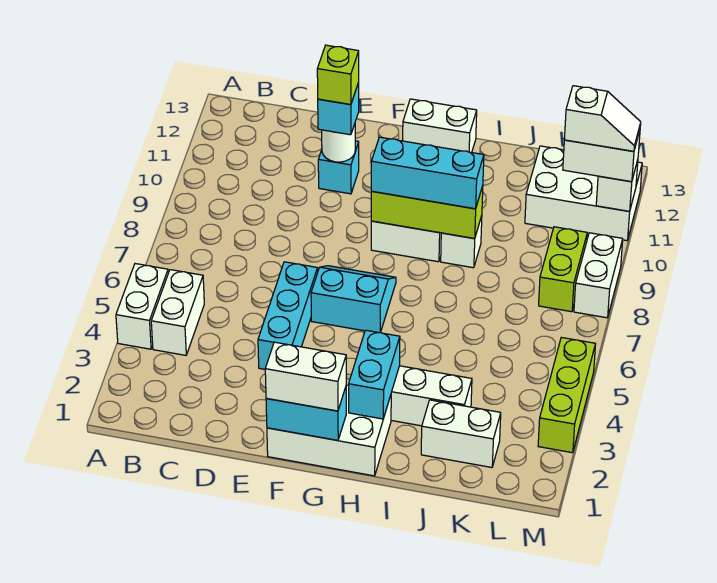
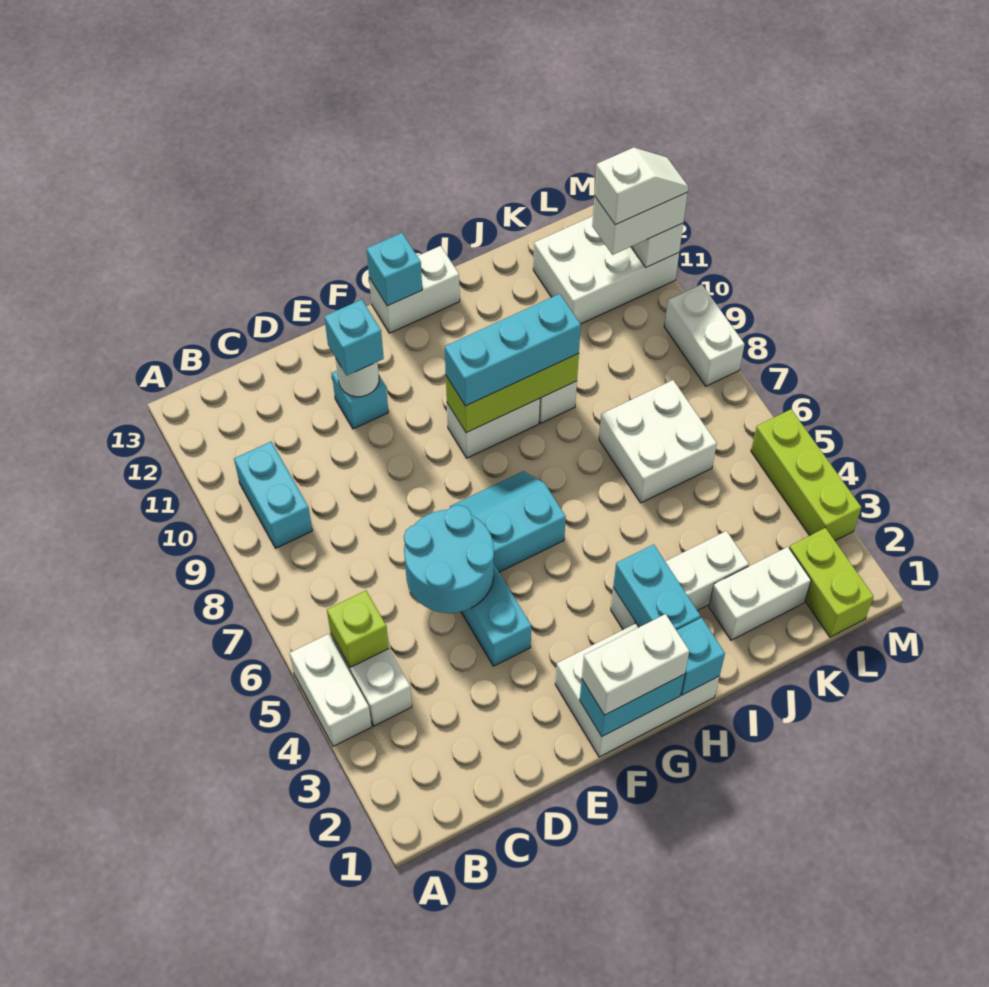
none -> cyan 1x2 brick [234,442,313,548]
none -> cyan 2x2 round brick [404,505,494,613]
lime 1x1 brick [317,45,359,105] -> lime 1x1 brick moved to [327,591,389,667]
none -> cyan 1x1 brick [367,233,422,306]
none -> cyan 1x1 brick [676,618,725,695]
none -> white 2x2 brick [599,380,717,503]
lime 1x2 brick [539,227,587,312] -> lime 1x2 brick moved to [789,528,874,637]

